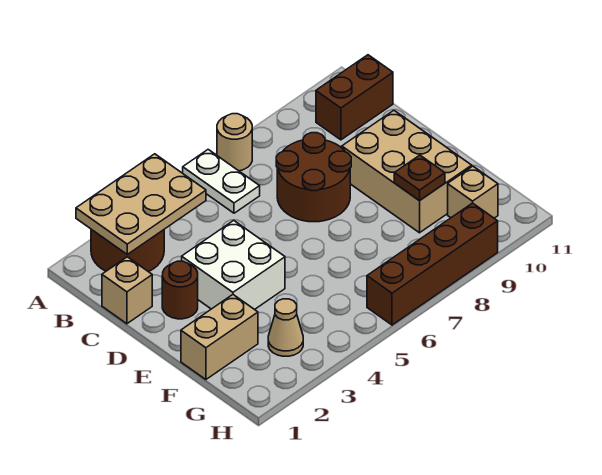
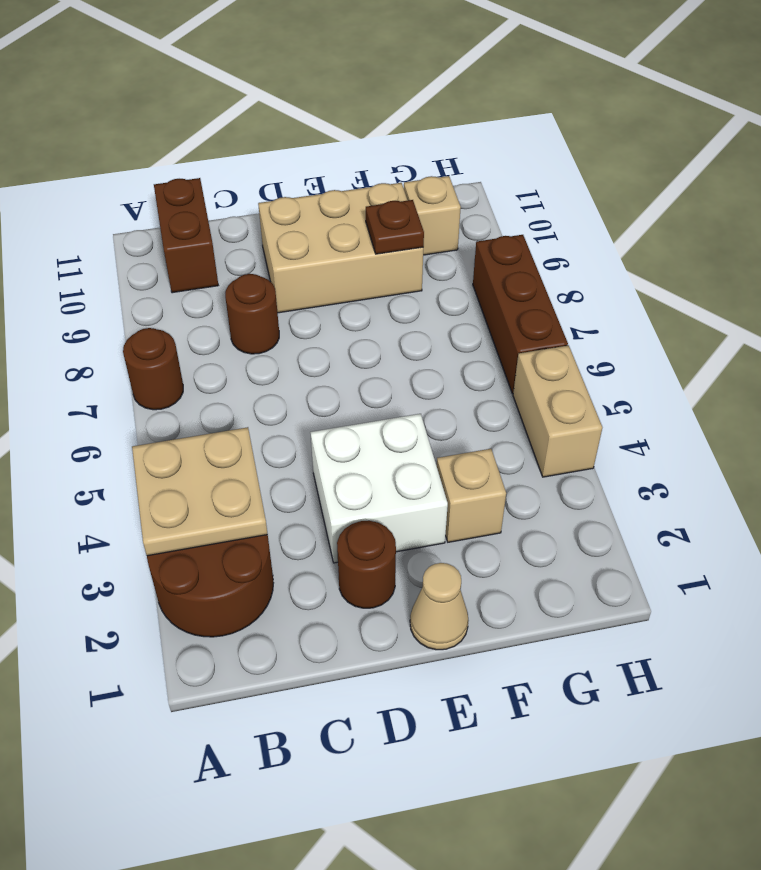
tan 2x3 plate [76,154,206,254] -> tan 2x2 plate [132,427,268,556]
white 1x2 plate [183,150,260,213] -> none
tan 1x1 round brick [217,114,252,171] -> brown 1x1 round brick [123,328,183,410]
tan 1x1 brick [102,257,152,324] -> tan 1x1 brick moved to [437,449,506,542]
brown 2x2 round brick [276,133,351,222] -> brown 1x1 round brick [225,274,279,354]
tan 1x2 brick [181,295,258,380] -> tan 1x2 brick moved to [513,345,602,477]
tan 1x1 cone [268,299,303,356] -> tan 1x1 cone moved to [410,563,469,650]
brown 1x4 brick [367,203,498,325] -> brown 1x3 brick [473,235,568,394]

